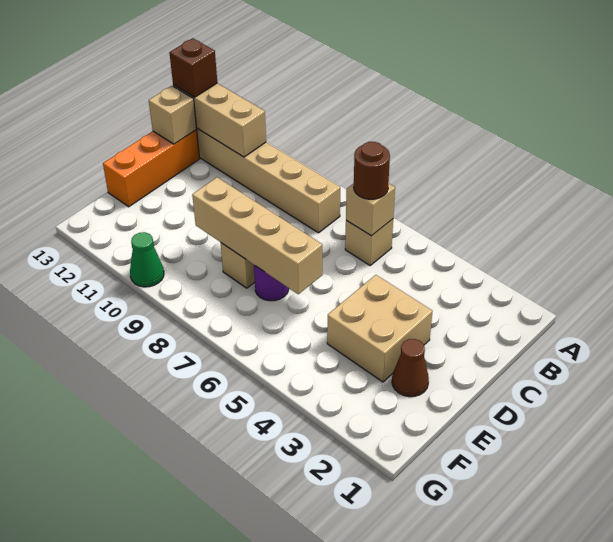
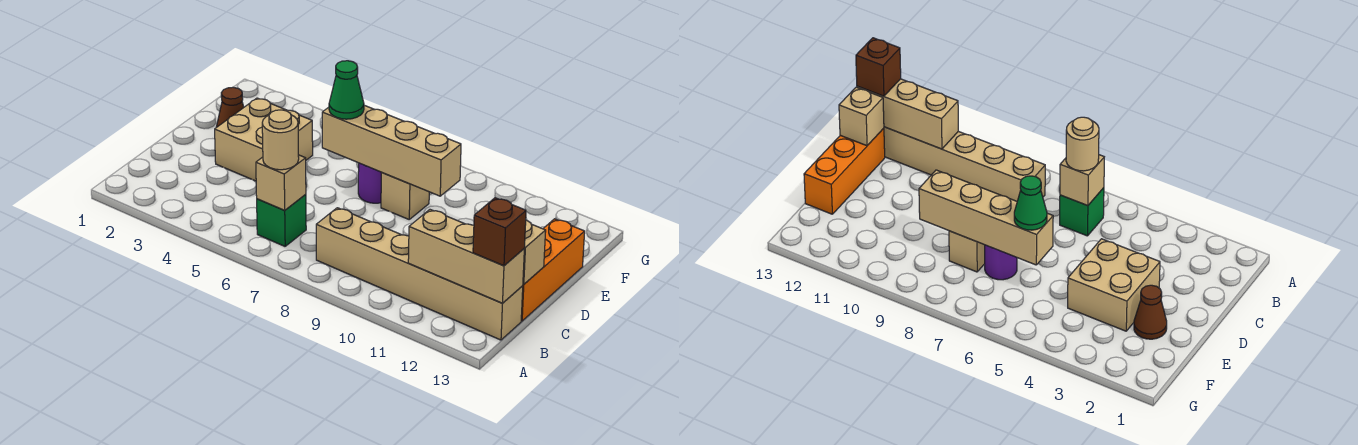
tan 1x1 brick [345,219,393,265] -> green 1x1 brick [257,194,306,246]
brown 1x1 round brick [354,142,390,199] -> tan 1x1 round brick [262,110,299,170]
green 1x1 cone [130,232,164,287] -> green 1x1 cone moved to [329,61,364,119]

